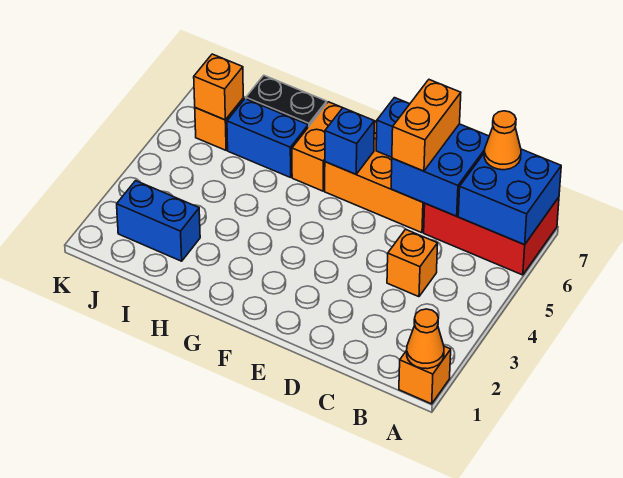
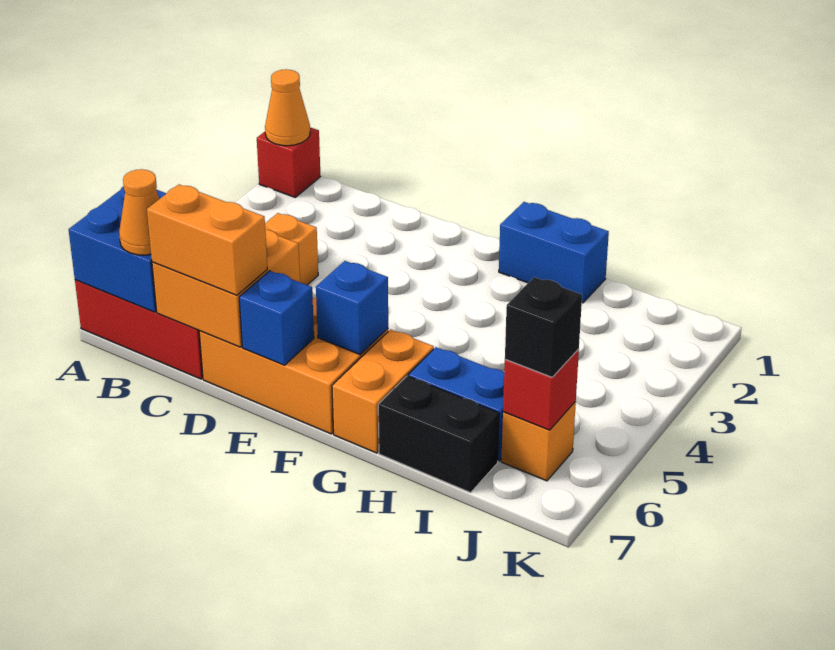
orange 1x1 brick [399,346,451,404] -> red 1x1 brick [257,127,320,197]
blue 2x2 brick [391,124,489,216] -> orange 2x2 brick [152,230,300,347]
orange 1x2 brick [392,80,461,171] -> orange 1x2 brick turned to [147,184,267,295]
blue 1x2 brick [117,181,200,261] -> blue 1x2 brick moved to [499,202,609,303]
orange 1x1 brick [194,54,243,120] -> red 1x1 brick [503,349,579,430]
none -> black 1x1 brick [505,277,582,377]

